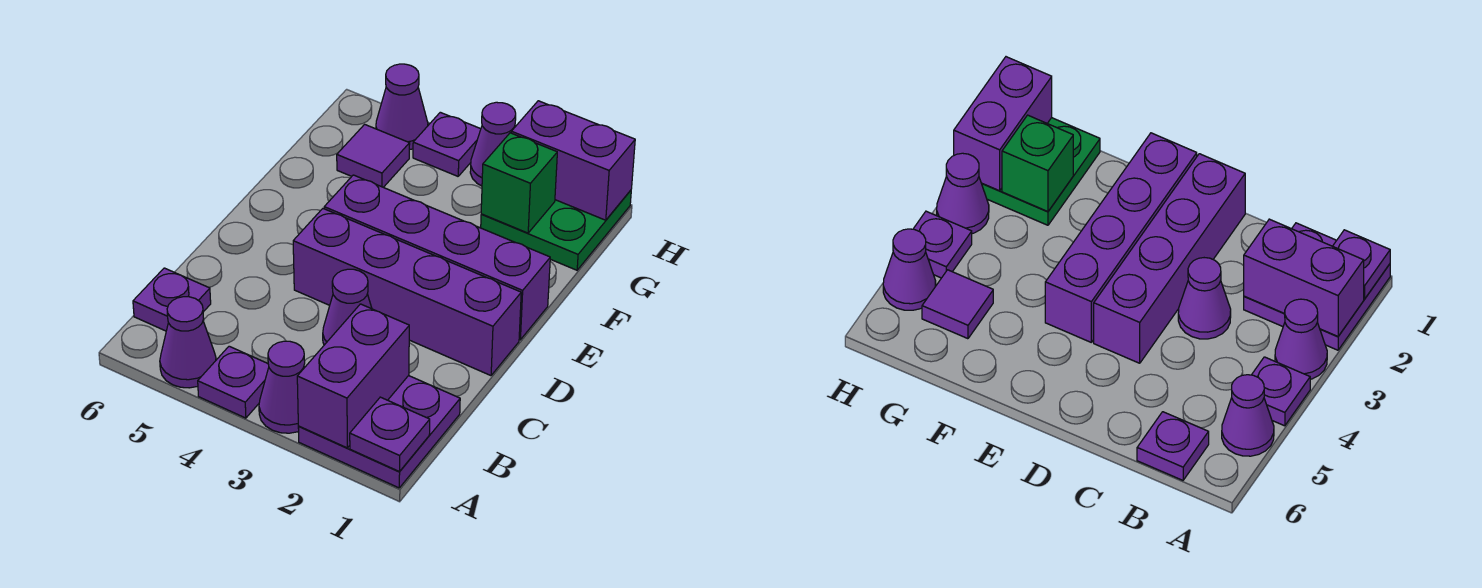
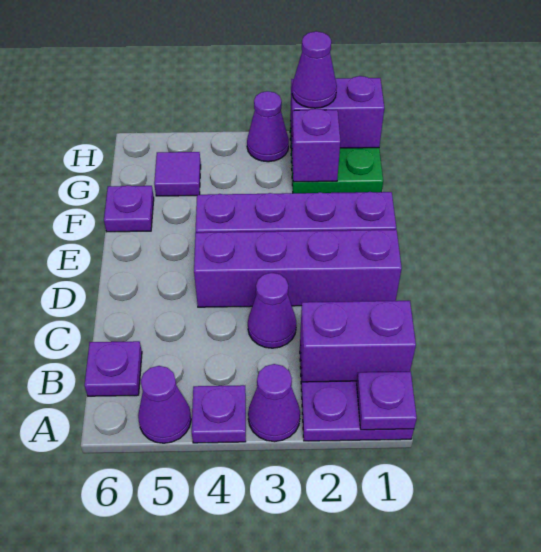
purple 1x2 brick [297,304,409,448] -> purple 1x2 brick turned to [300,301,416,382]
green 1x1 brick [481,133,557,233] -> purple 1x1 brick [292,109,340,182]
purple 1x1 plate [413,112,481,176] -> purple 1x1 plate moved to [104,185,154,232]
purple 1x1 cone [376,64,428,150] -> purple 1x1 cone moved to [292,31,337,108]

